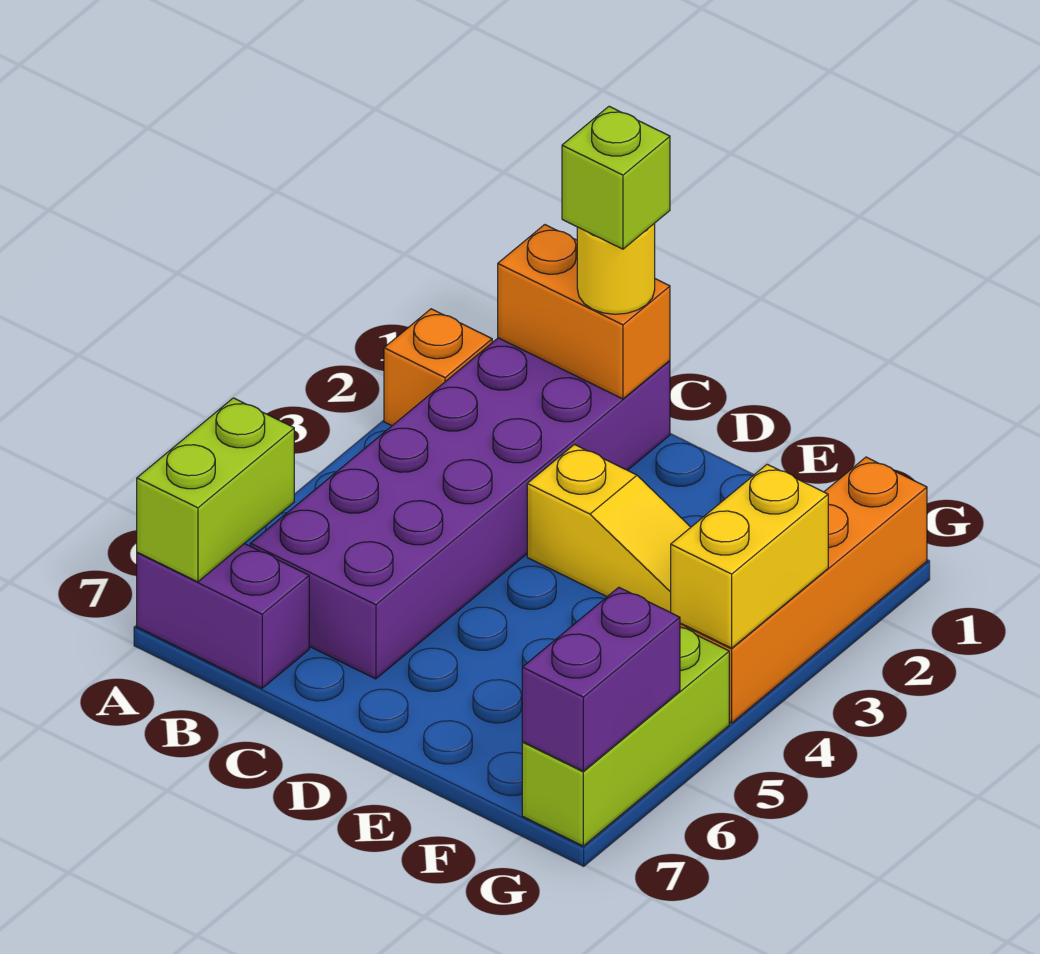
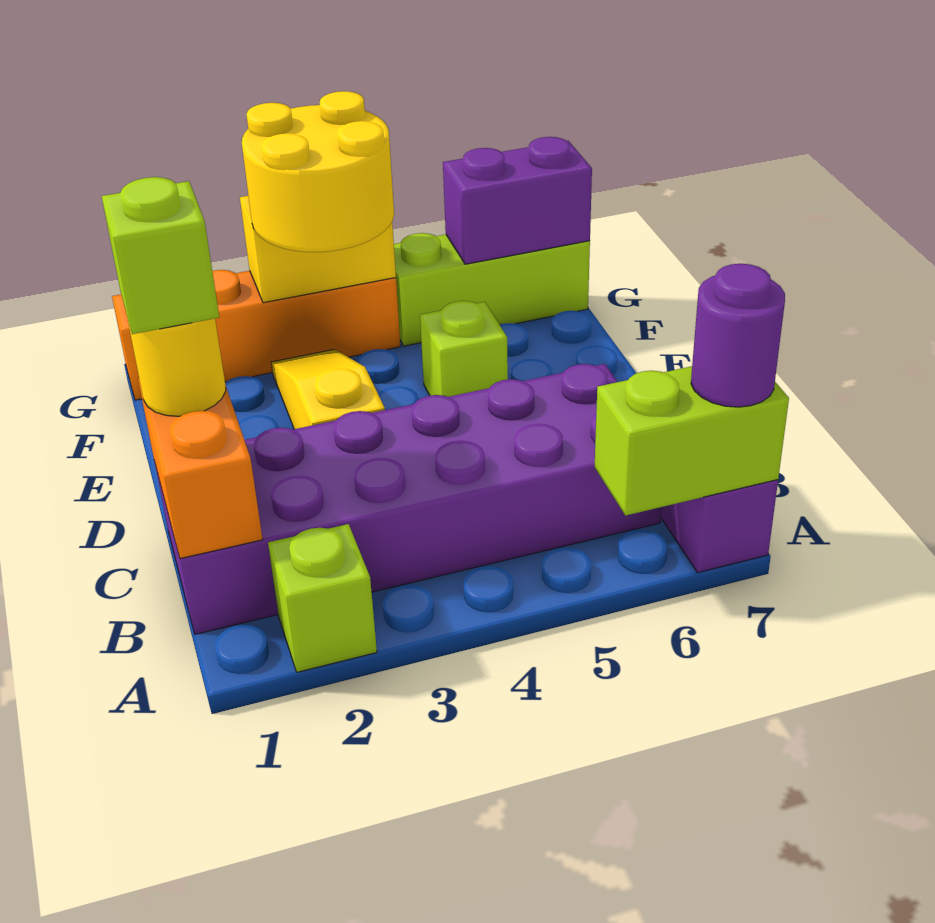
orange 1x1 brick [384,309,492,426] -> lime 1x1 brick [268,524,377,672]
none -> purple 1x1 round brick [691,264,785,407]
none -> lime 1x1 brick [420,301,508,397]
none -> yellow 2x2 round brick [242,91,394,252]

